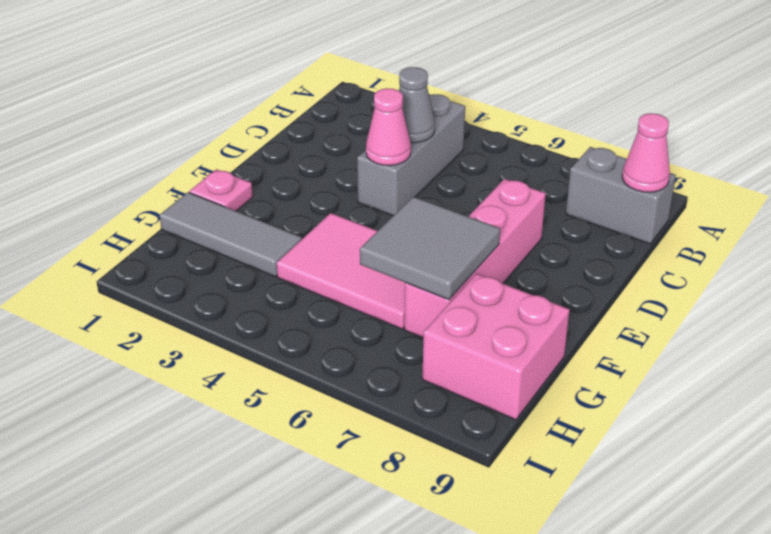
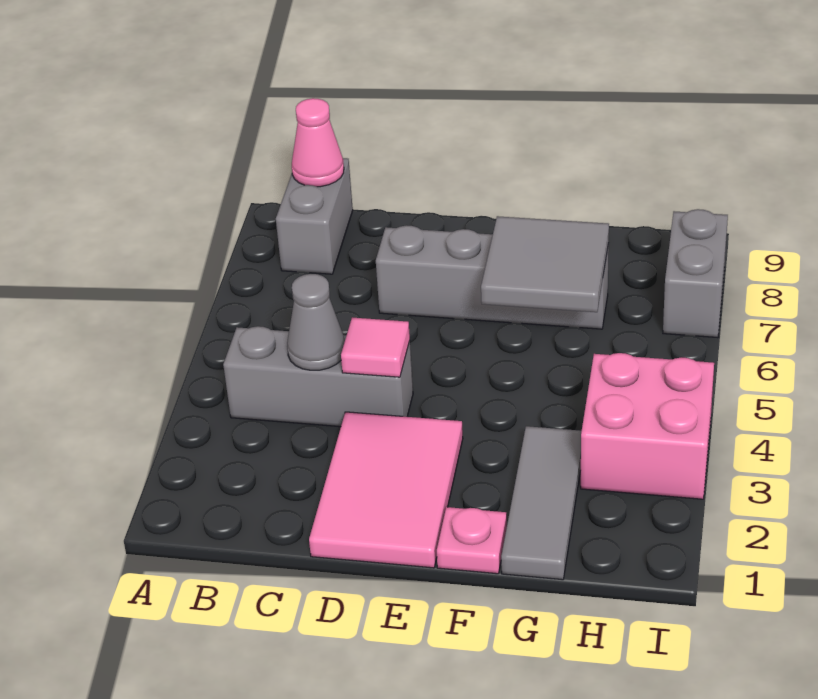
pink 1x1 cone [366,88,411,166] -> pink 1x1 tile [341,318,410,377]
pink 1x4 brick [404,179,546,338] -> grey 1x4 brick [376,225,609,329]
pink 2x3 tile [277,213,405,329] -> pink 2x3 tile moved to [309,412,463,568]
pink 2x2 brick [422,274,570,420] -> pink 2x2 brick moved to [581,353,714,499]
none -> grey 1x2 brick [663,209,728,338]

